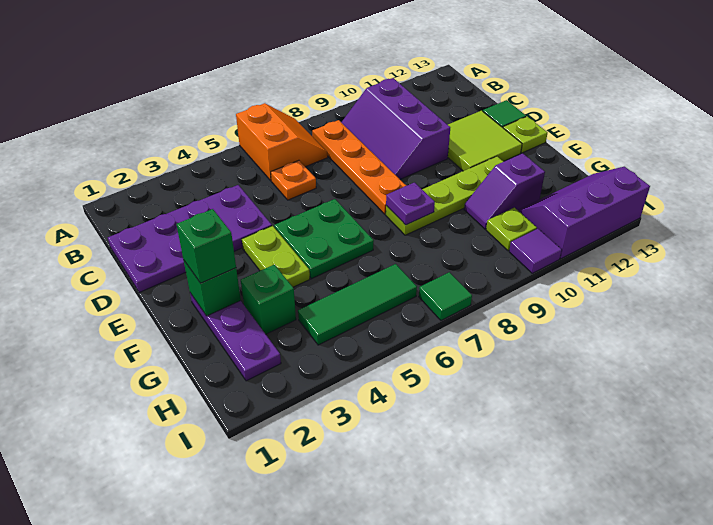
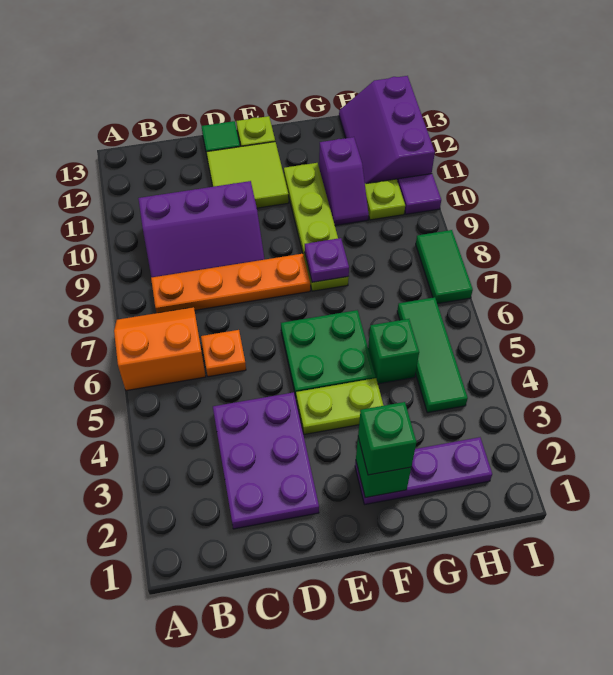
purple 2x4 plate [108,185,272,293] -> purple 2x3 plate [213,392,319,529]
green 1x1 brick [241,265,296,334] -> green 1x1 brick moved to [368,319,419,384]
green 1x1 tile [419,272,472,320] -> green 1x2 tile [416,230,473,304]

